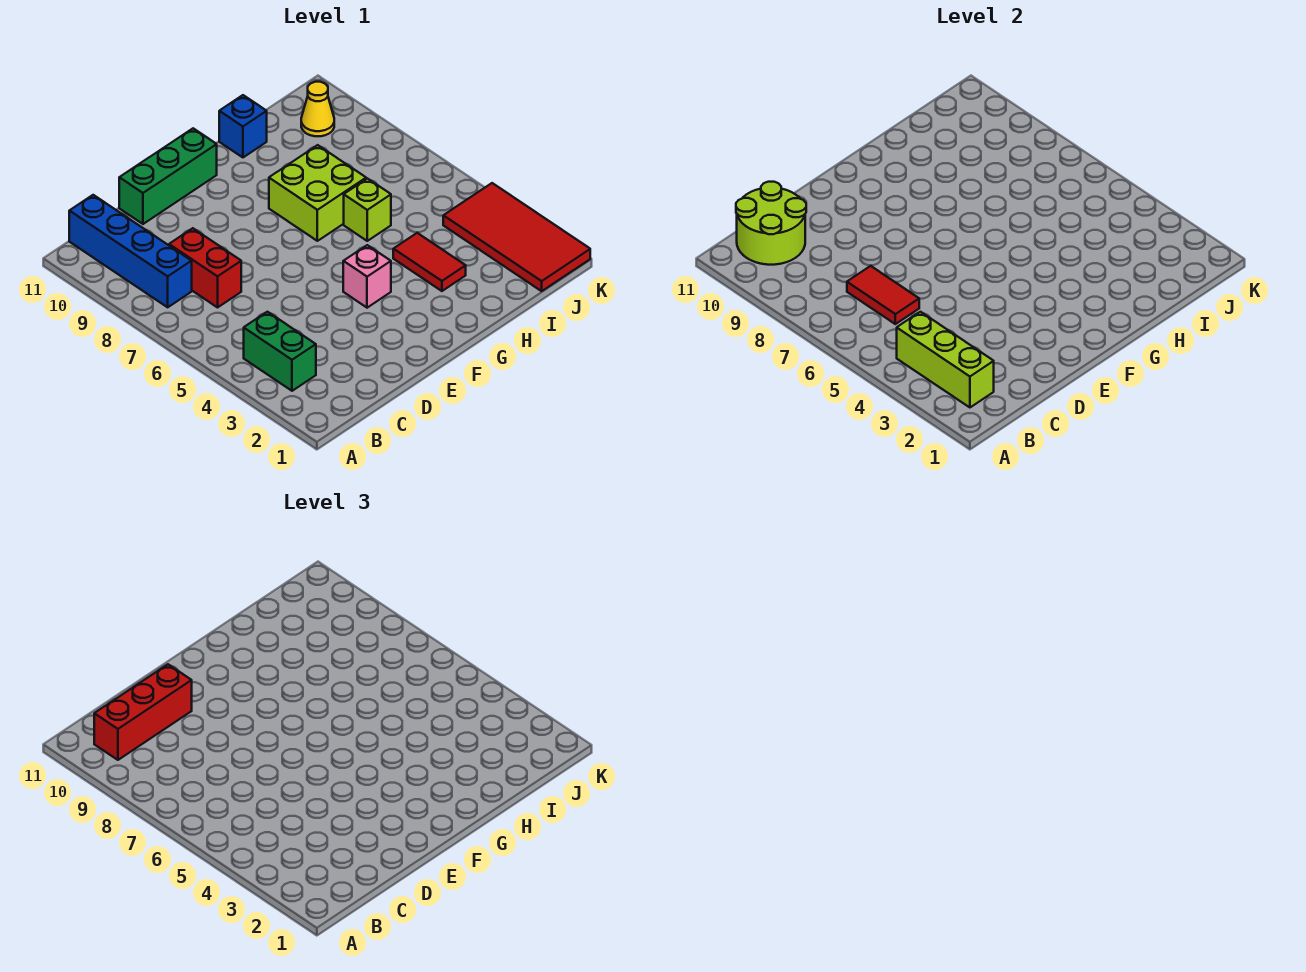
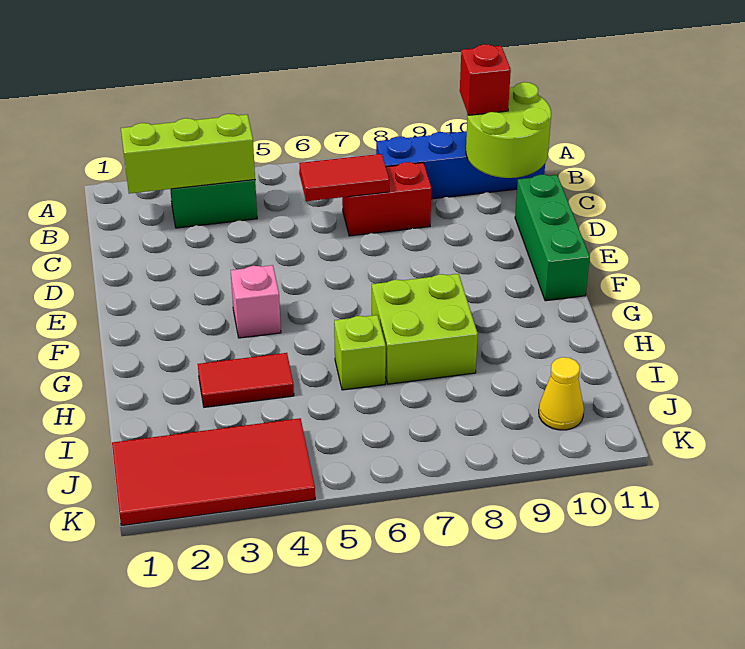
red 1x3 brick [94,664,192,760] -> red 1x1 brick [460,44,511,115]
blue 1x1 brick [219,95,267,157] -> none

